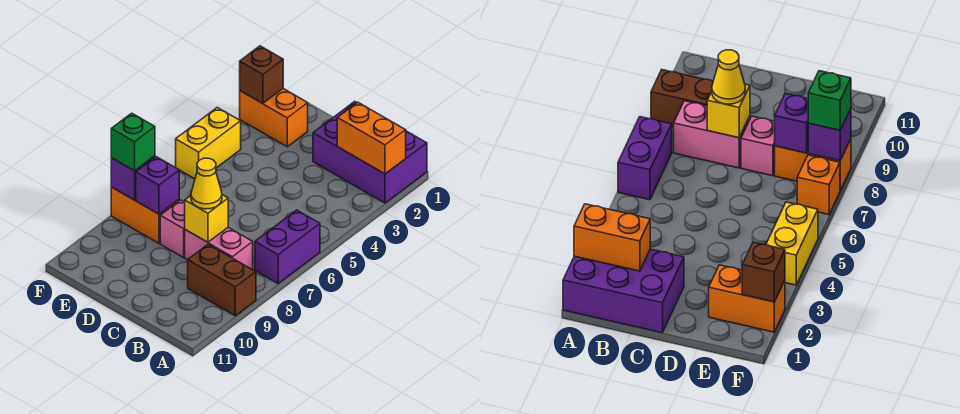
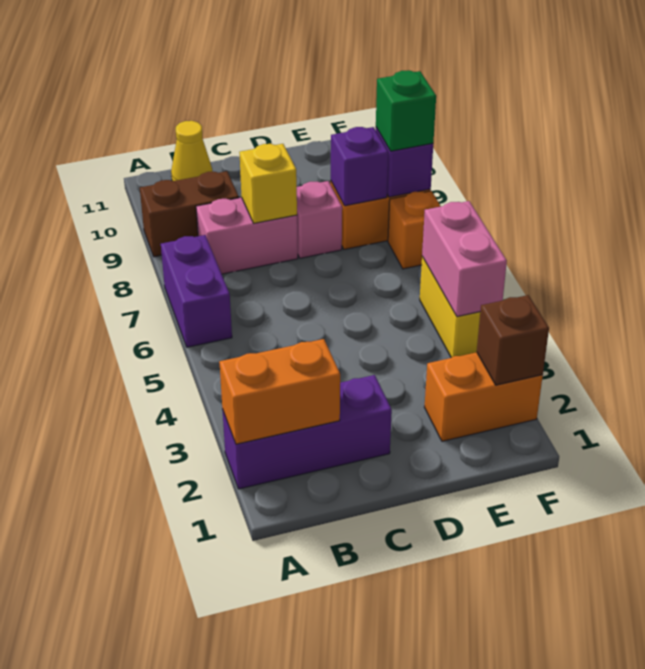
purple 2x3 brick [313,101,427,203] -> purple 1x3 brick [222,375,392,489]
yellow 1x1 cone [191,158,222,209] -> yellow 1x1 cone moved to [171,121,213,181]
none -> pink 1x2 brick [422,201,507,317]

